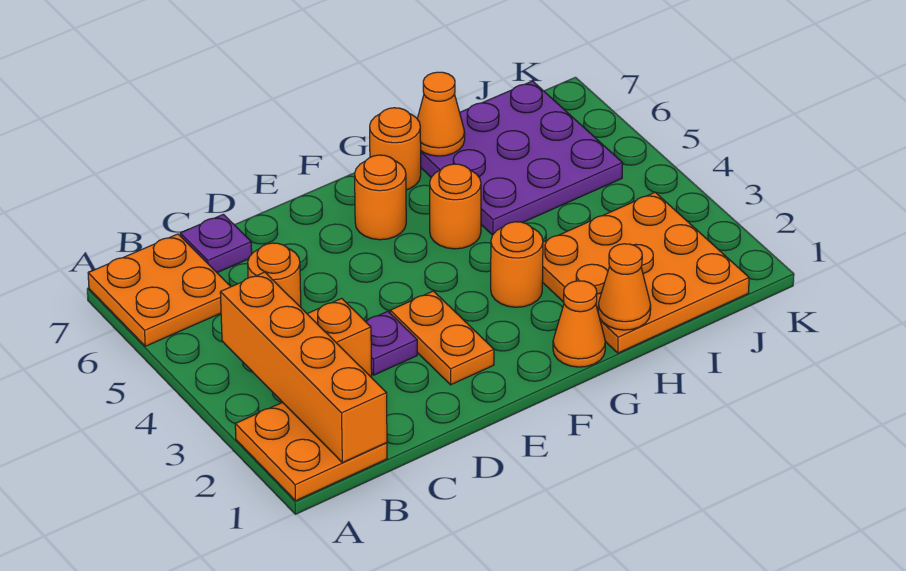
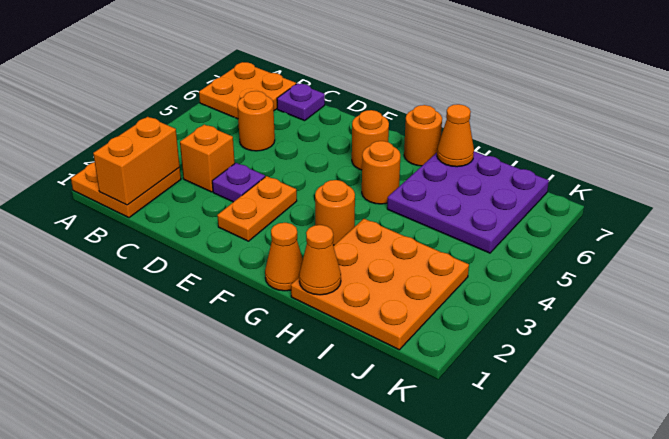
orange 1x4 brick [220,272,387,463] -> orange 1x2 brick [93,117,180,205]

